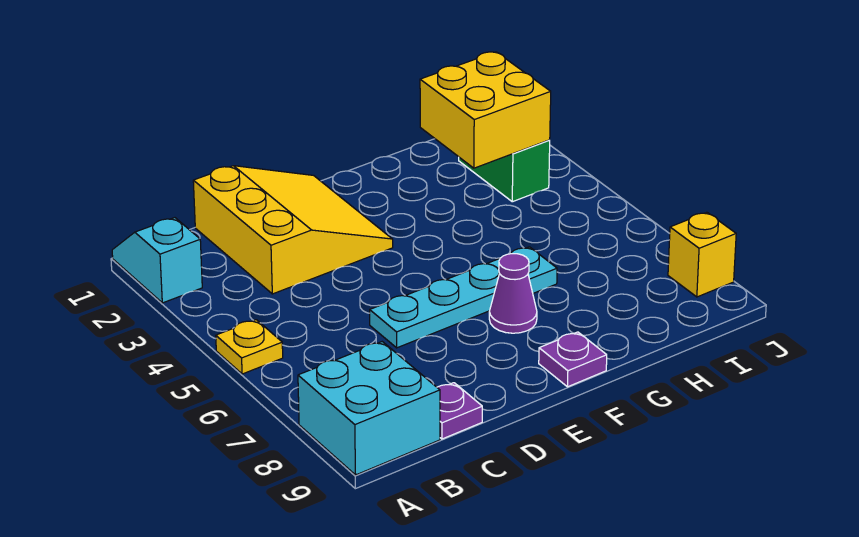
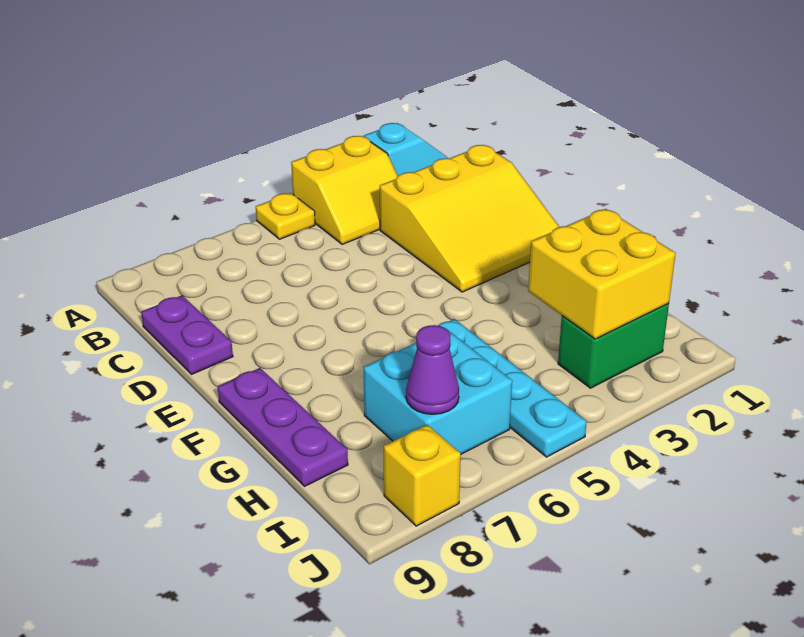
none -> yellow 2x2 slope [291,136,398,244]
cyan 2x2 brick [298,342,440,475] -> cyan 2x2 brick moved to [363,331,512,454]
purple 1x1 plate [437,383,482,439] -> purple 1x2 plate [141,295,233,374]
cyan 1x4 plate [370,247,557,348] -> cyan 1x4 plate moved to [438,319,587,457]
purple 1x1 cone [489,254,537,333] -> purple 1x1 cone moved to [406,325,459,414]
purple 1x1 plate [539,332,607,387] -> purple 1x3 plate [218,368,348,486]

